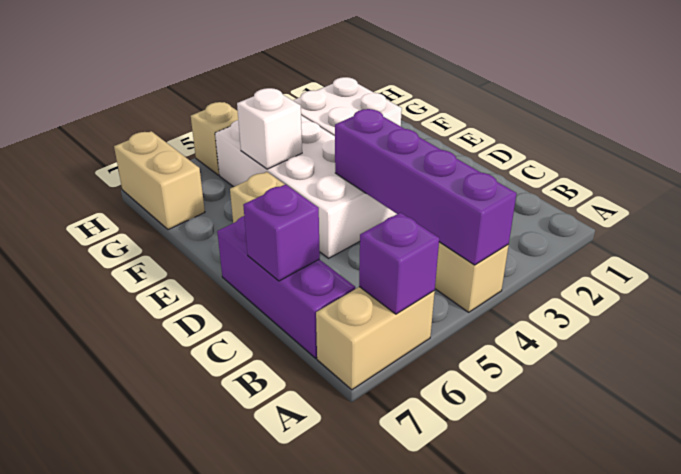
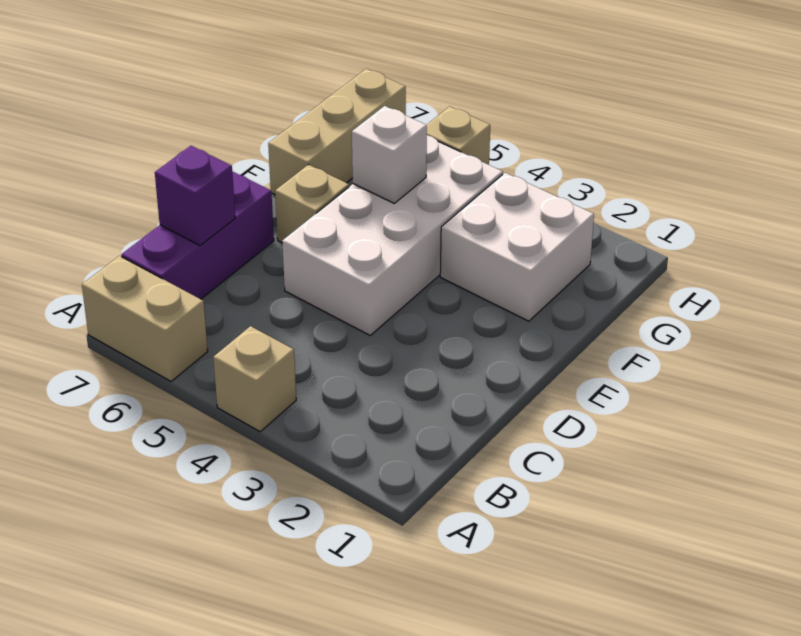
purple 1x4 brick [335,109,517,265] -> none
purple 1x1 brick [359,213,439,314] -> none
tan 1x2 brick [114,131,205,230] -> tan 1x3 brick [268,69,406,195]

